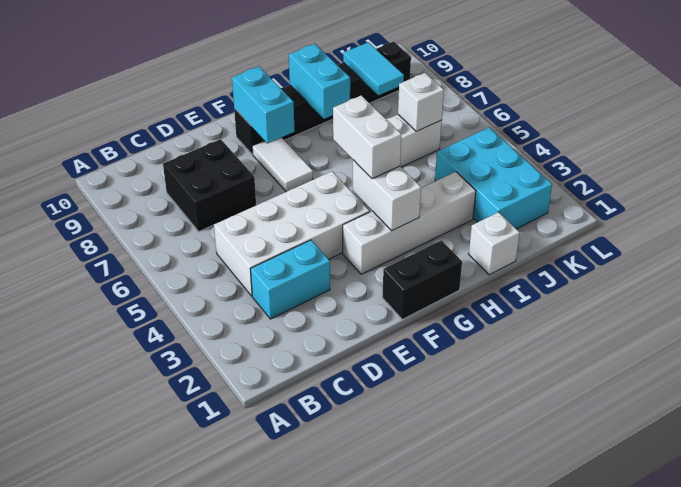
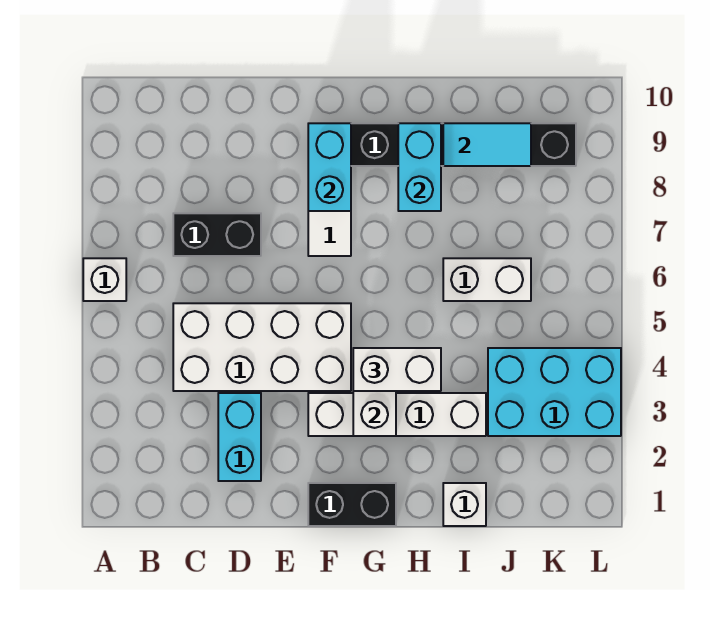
cyan 1x2 brick [251,240,330,319] -> cyan 1x2 brick turned to [218,393,261,481]
black 2x2 brick [163,139,256,231] -> black 1x2 brick [173,213,261,256]
white 1x2 brick [333,95,402,179] -> white 1x2 brick turned to [353,348,441,391]
cyan 2x3 brick [435,128,552,229] -> cyan 2x3 brick turned to [488,348,621,436]
white 1x1 brick [398,73,444,131] -> white 1x1 brick moved to [83,258,126,301]
cyan 1x2 tile [343,42,404,95] -> cyan 1x2 tile turned to [443,123,531,166]

